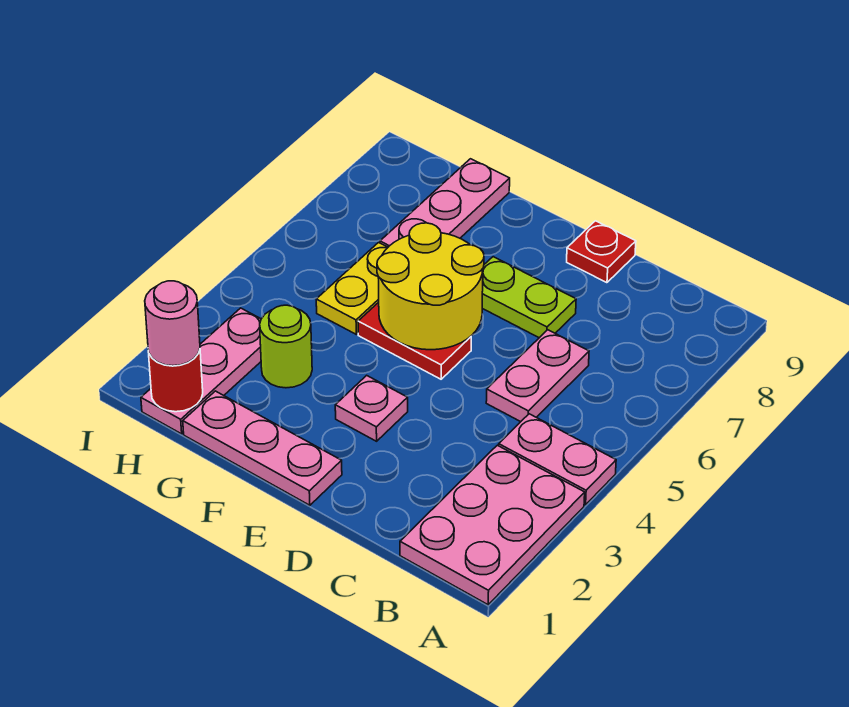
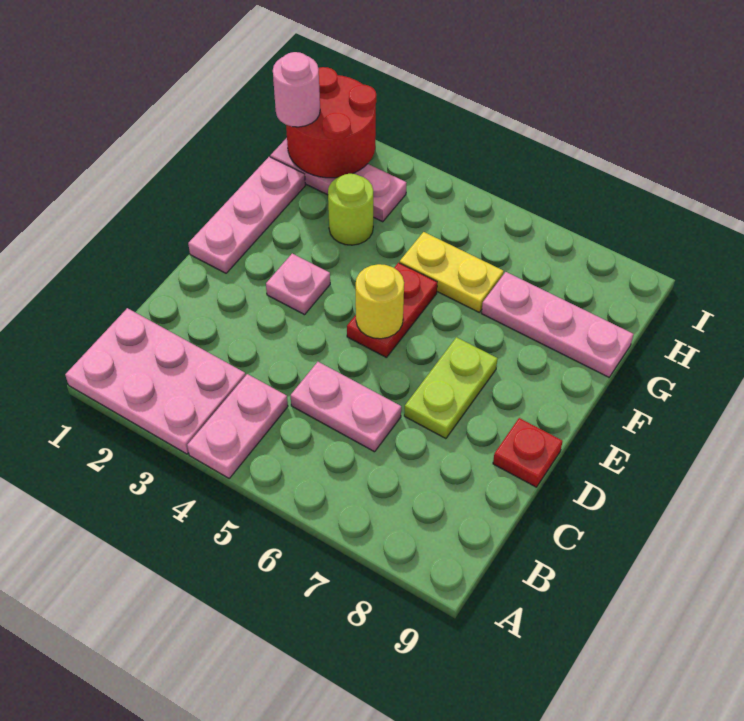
yellow 2x2 round brick [377,223,484,350] -> yellow 1x1 round brick [356,264,404,339]
red 1x1 round brick [148,350,203,412] -> red 2x2 round brick [286,67,376,178]

